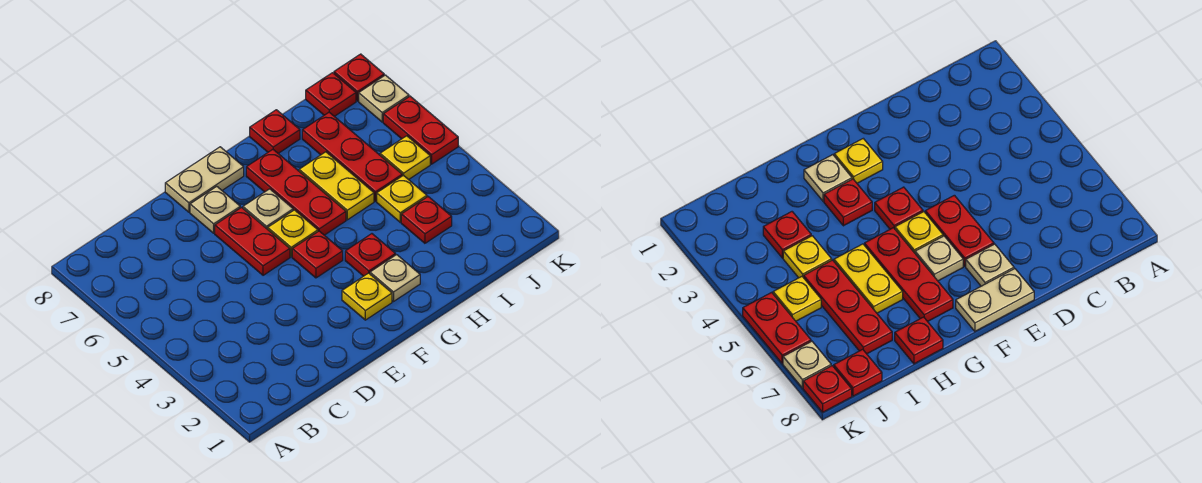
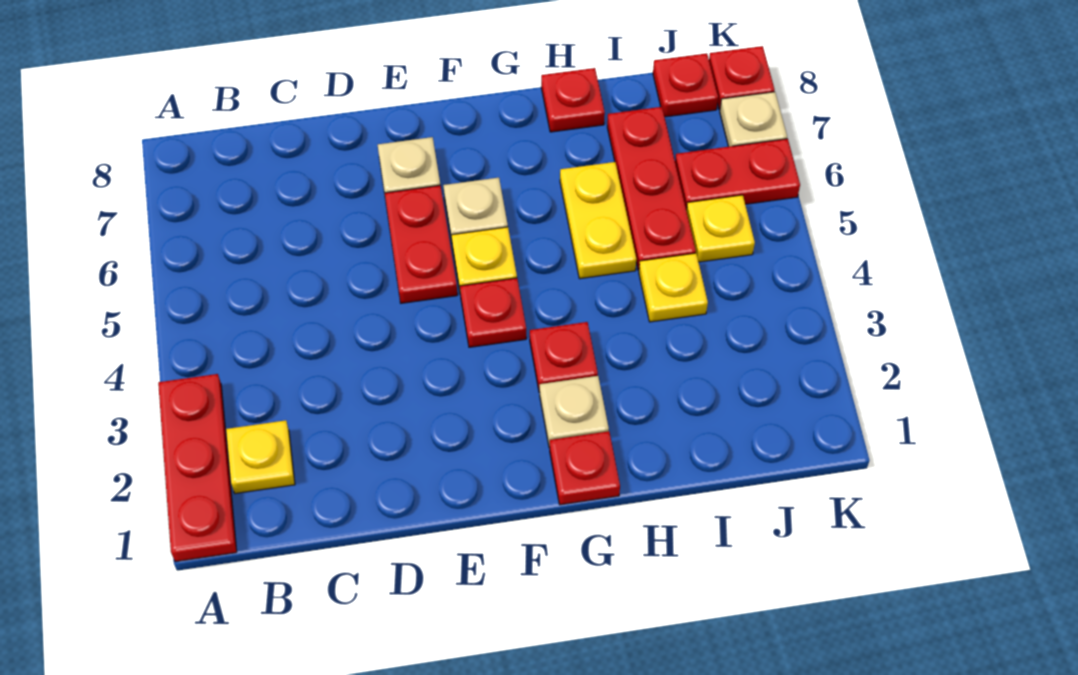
tan 1x2 plate [165,147,244,212] -> none
yellow 1x1 plate [342,273,392,320] -> yellow 1x1 plate moved to [226,420,295,494]
red 1x3 plate [246,150,346,235] -> red 1x3 plate moved to [158,374,237,562]
red 1x1 plate [401,197,452,243] -> red 1x1 plate moved to [550,431,620,505]
red 1x2 plate [383,96,458,164] -> red 1x2 plate turned to [675,139,800,210]

